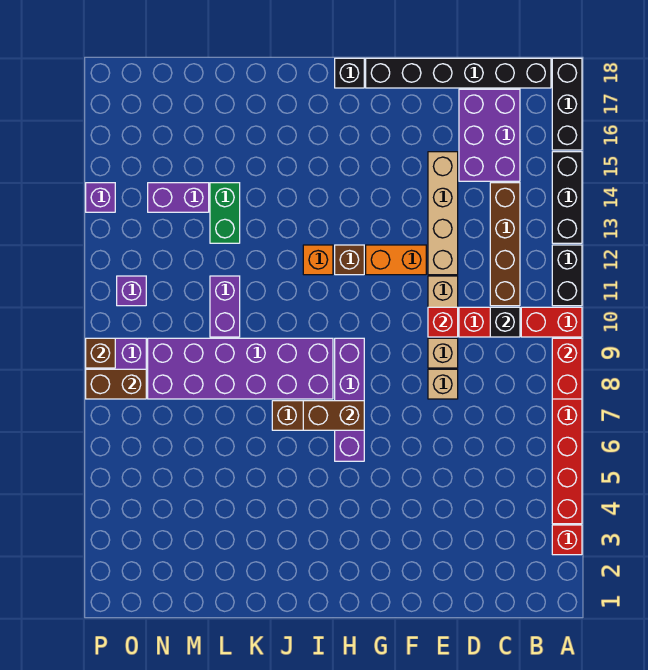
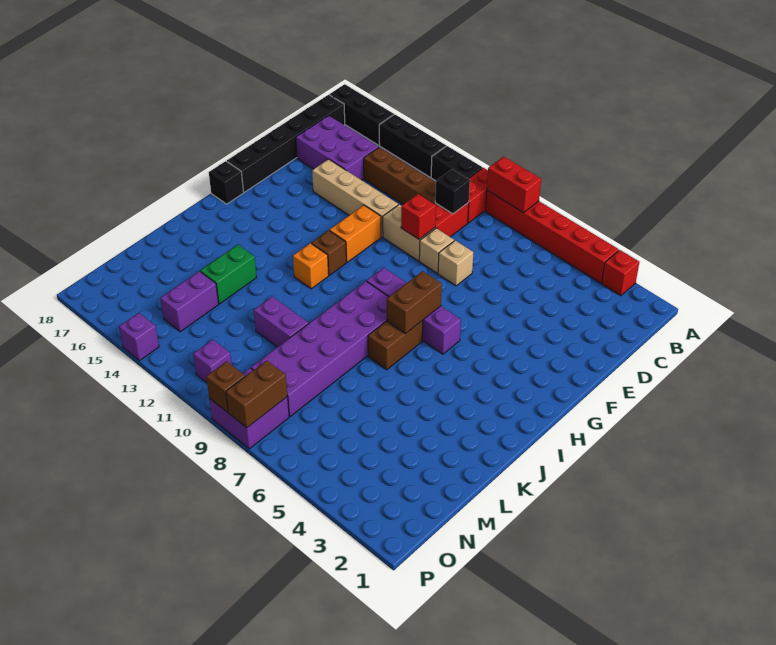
green 1x2 brick [210,183,240,243] -> green 1x2 brick turned to [200,245,257,304]

